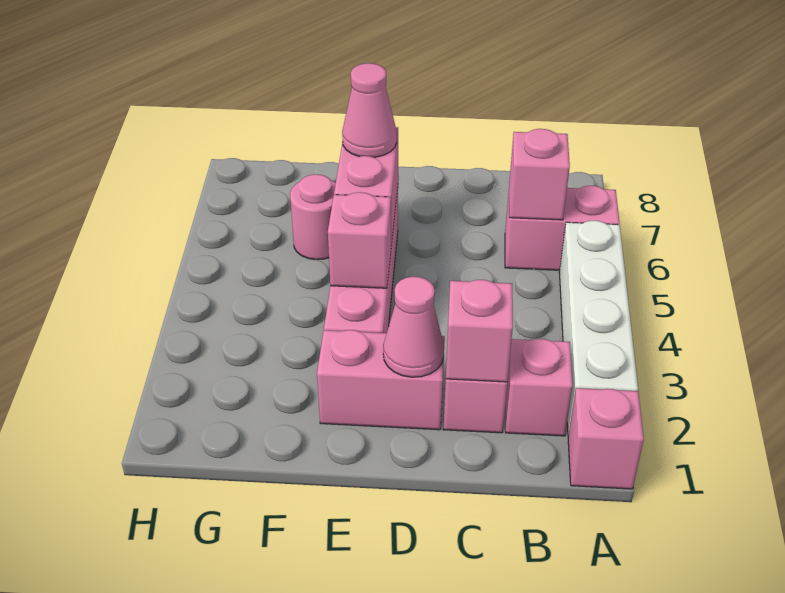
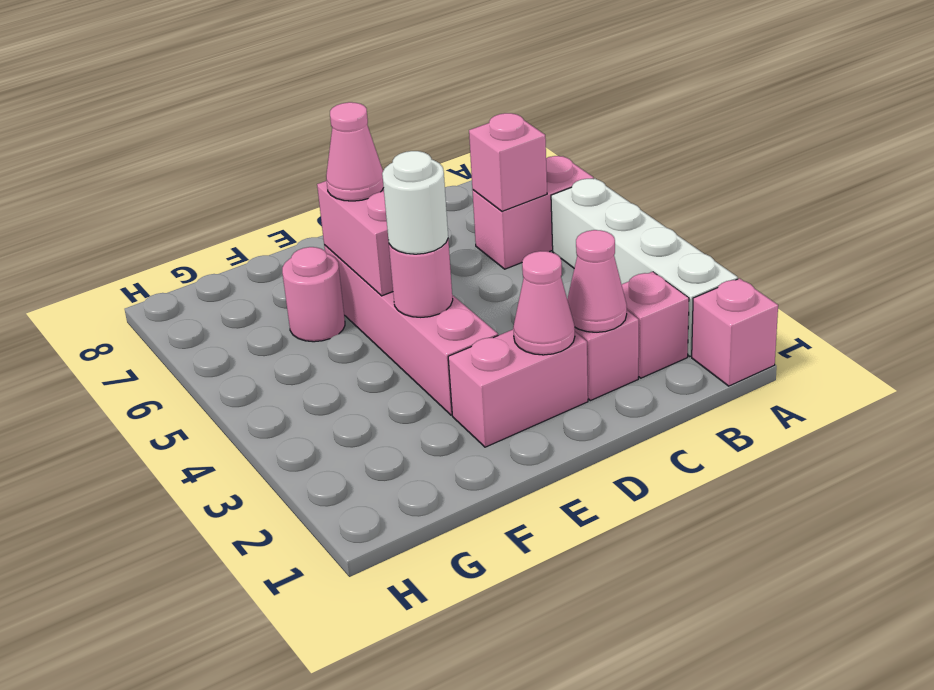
pink 1x1 brick [446,280,513,382] -> pink 1x1 cone [567,230,627,332]
pink 1x1 brick [328,192,391,288] -> pink 1x1 round brick [389,240,453,317]
none -> white 1x1 round brick [382,151,448,254]

